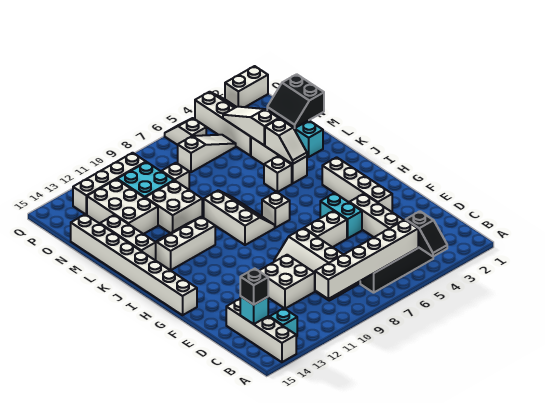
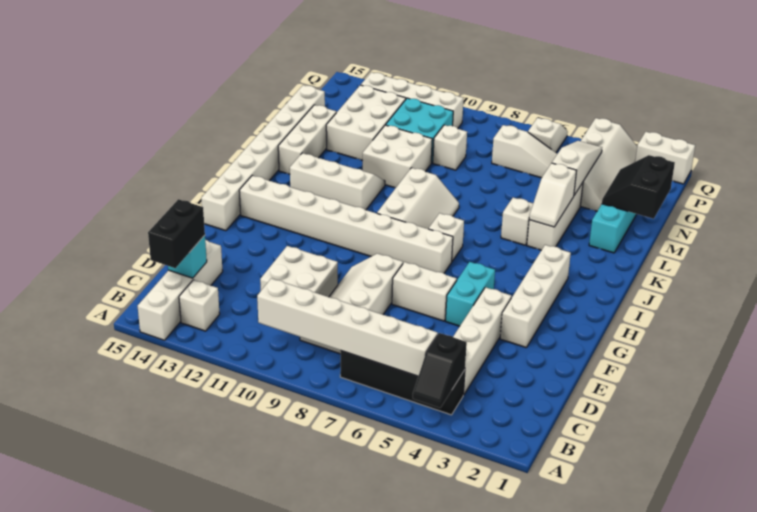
cyan 1x1 brick [270,308,297,337] -> white 1x1 brick [179,280,220,331]
black 1x1 brick [240,269,268,305] -> black 1x2 brick [148,199,205,268]
none -> white 1x8 brick [239,176,453,273]

